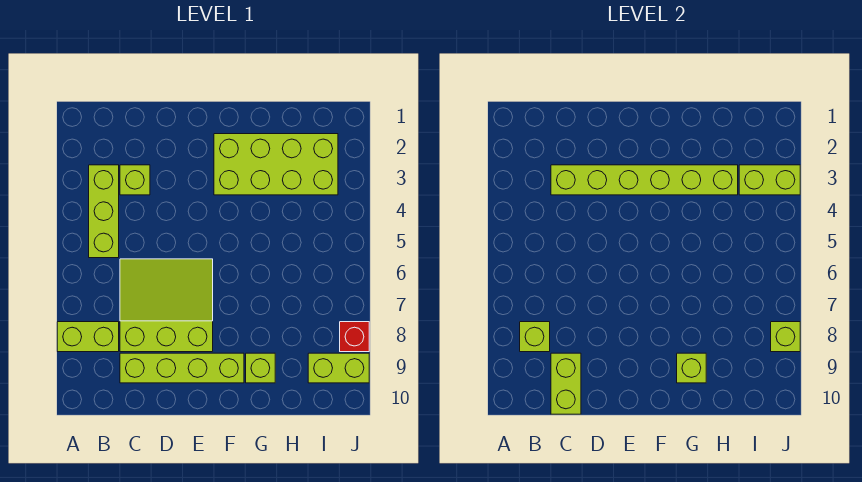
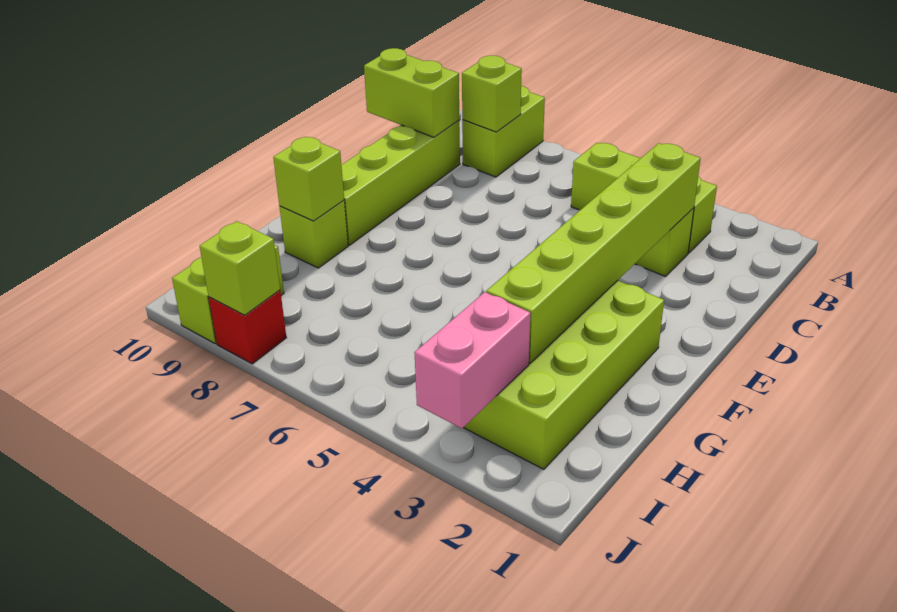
lime 3x3 slope [120,259,213,352] -> none
lime 1x2 brick [739,165,800,195] -> pink 1x2 brick [414,292,530,428]

